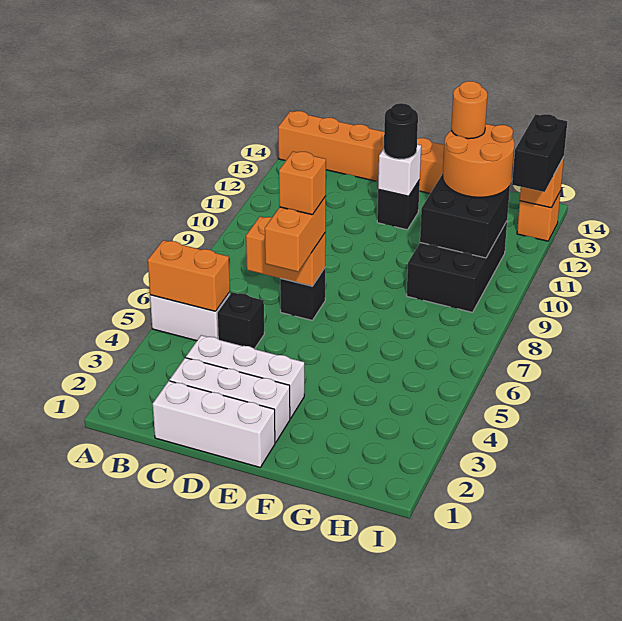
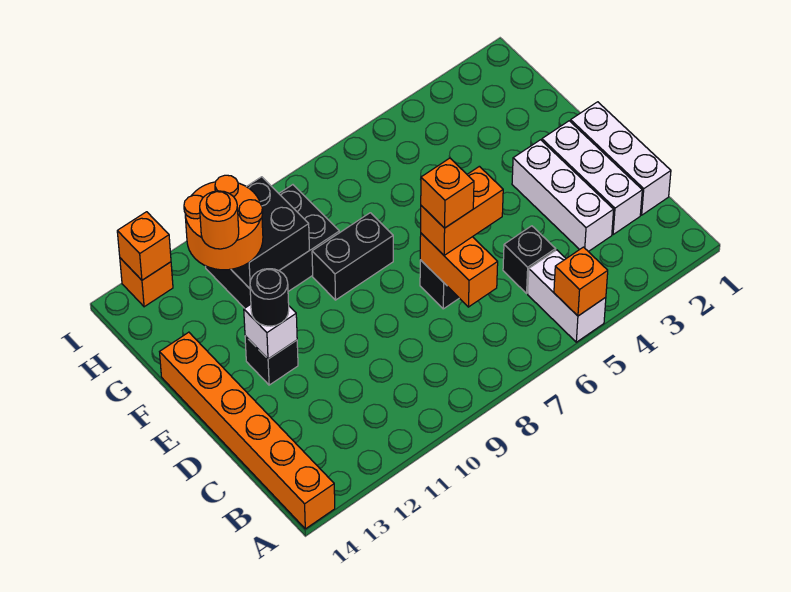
orange 1x2 brick [148,240,230,311] -> orange 1x1 brick [554,247,608,316]
black 1x2 brick [512,114,567,192] -> black 1x2 brick moved to [312,213,393,300]

